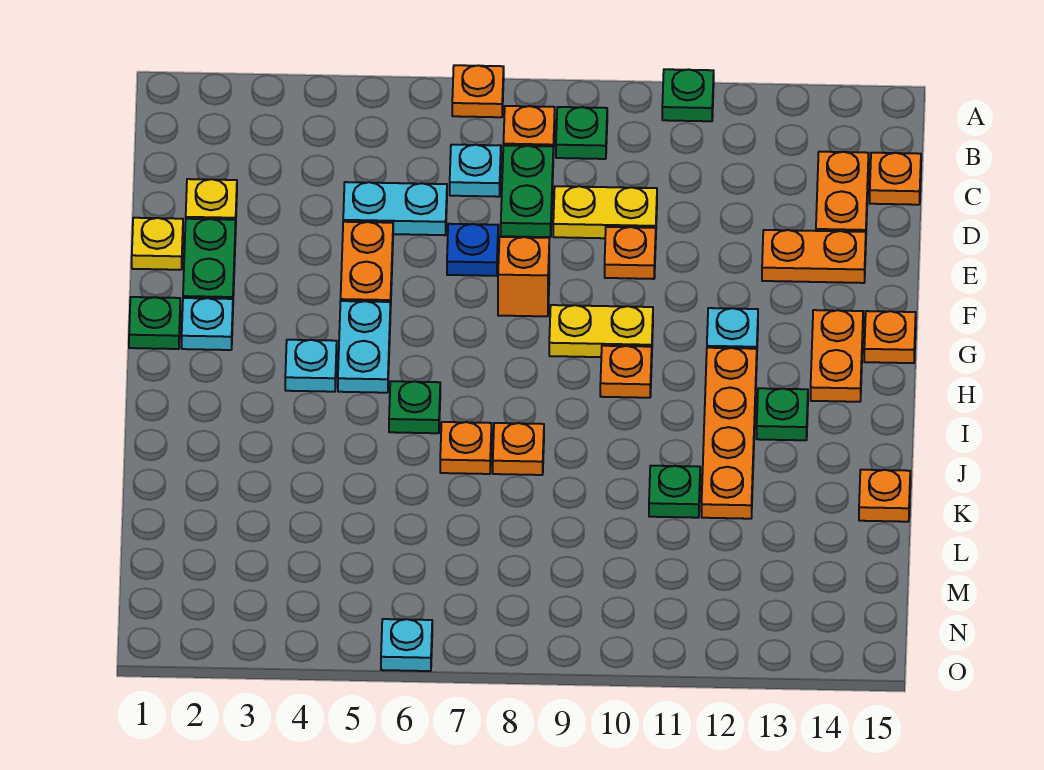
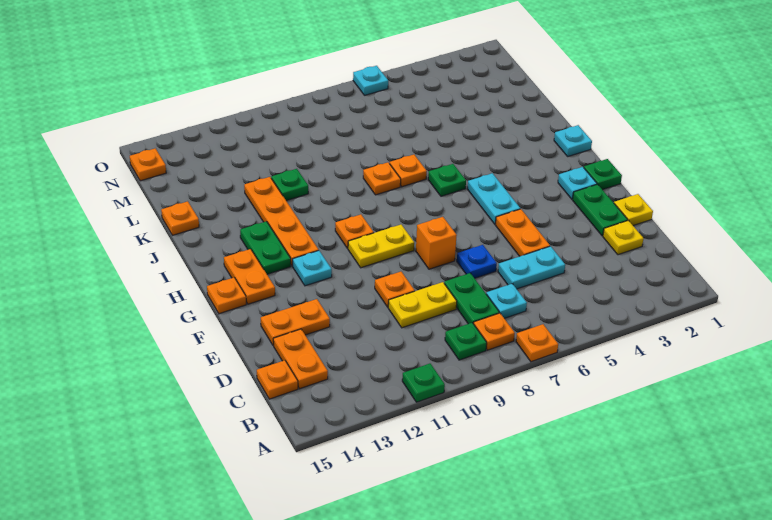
cyan 1x1 plate [285,340,337,392] -> cyan 1x1 plate moved to [554,125,592,156]
green 1x1 plate [757,388,808,440] -> green 1x2 plate [240,221,291,274]
none -> orange 1x1 plate [130,148,166,181]

